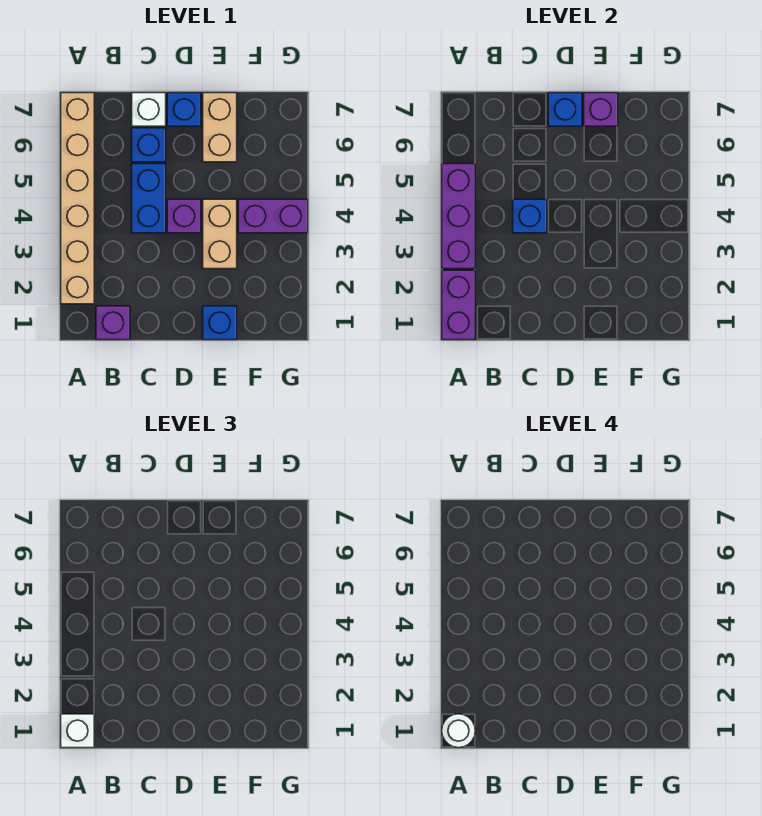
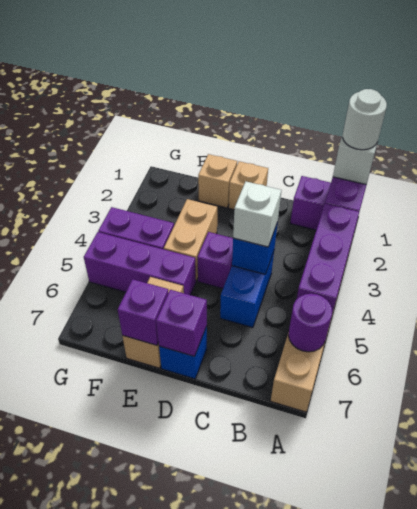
none -> purple 1x1 round brick [288,294,332,352]
blue 1x1 brick [132,128,166,162] -> none
white 1x1 brick [132,93,166,126] -> white 1x1 brick moved to [233,181,281,247]
none -> tan 1x1 brick [229,161,268,210]
blue 1x1 brick [548,93,582,126] -> purple 1x1 brick [156,290,207,356]
blue 1x1 brick [203,306,237,340] -> tan 1x1 brick [198,154,237,208]
none -> purple 1x3 brick [84,232,196,295]

